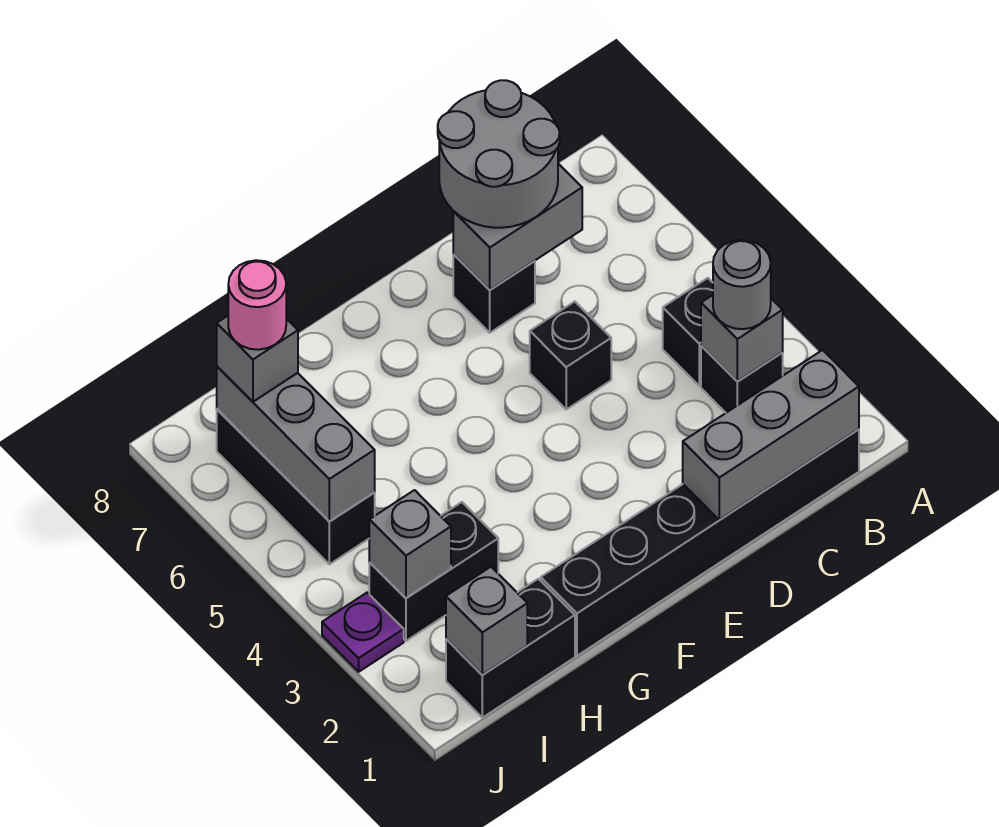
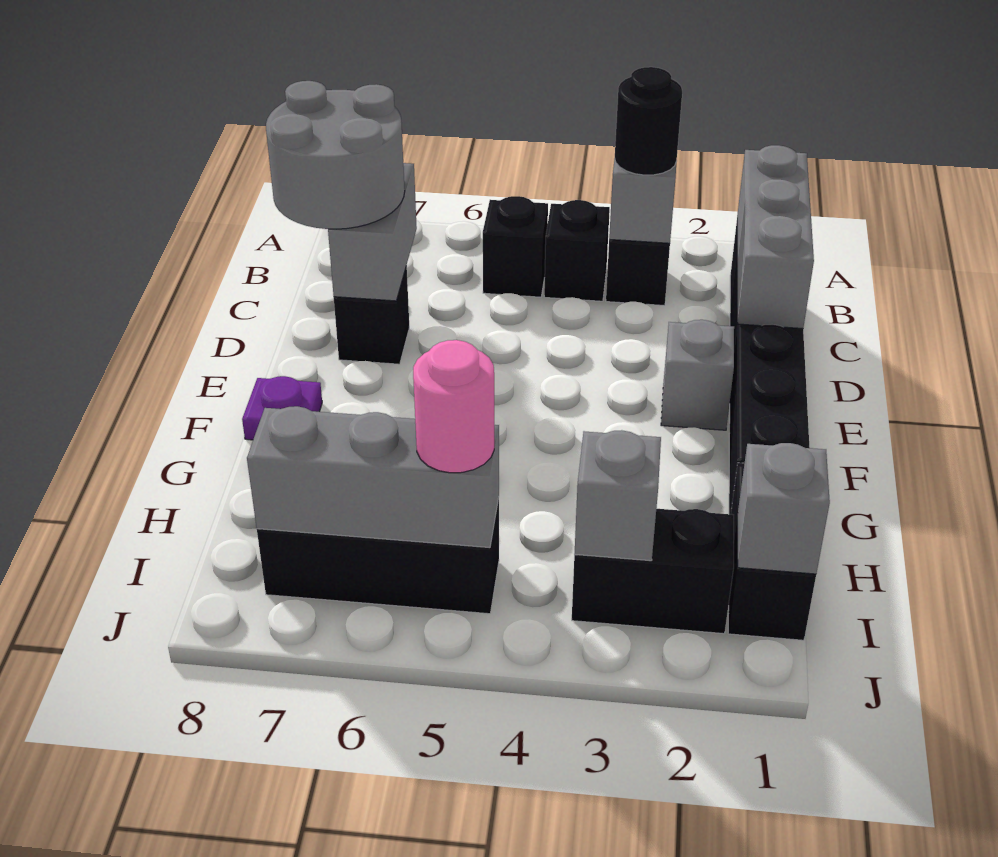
grey 1x1 round brick [713,240,771,329] -> black 1x1 round brick [615,67,682,175]
black 1x1 brick [530,302,611,409] -> black 1x1 brick moved to [483,196,548,297]
black 1x2 brick [369,502,498,641] -> black 1x2 brick turned to [572,509,734,634]
grey 1x1 brick [217,316,298,402] -> grey 1x1 brick moved to [661,320,734,430]
pink 1x1 round brick [228,260,286,350] -> pink 1x1 round brick moved to [413,340,494,473]
purple 1x1 plate [322,593,404,672] -> purple 1x1 plate moved to [242,376,322,440]

